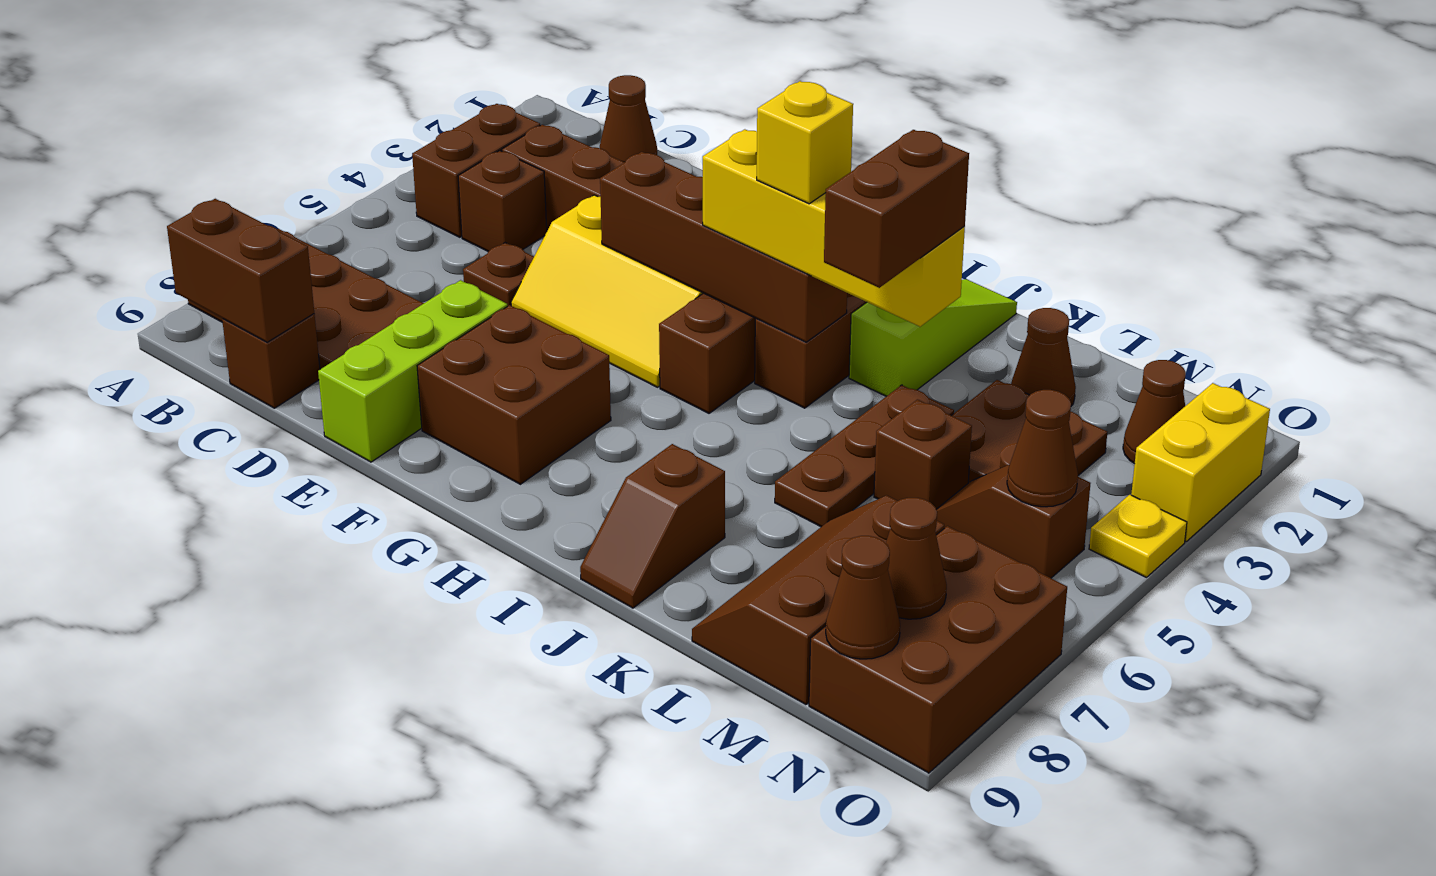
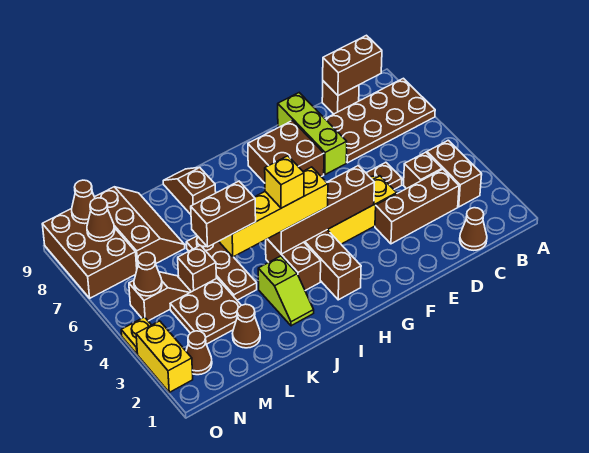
lime 1x3 slope [849,279,1017,396] -> lime 1x2 slope [258,256,314,326]
brown 1x2 brick [824,130,969,288] -> brown 1x2 brick turned to [191,181,256,247]

